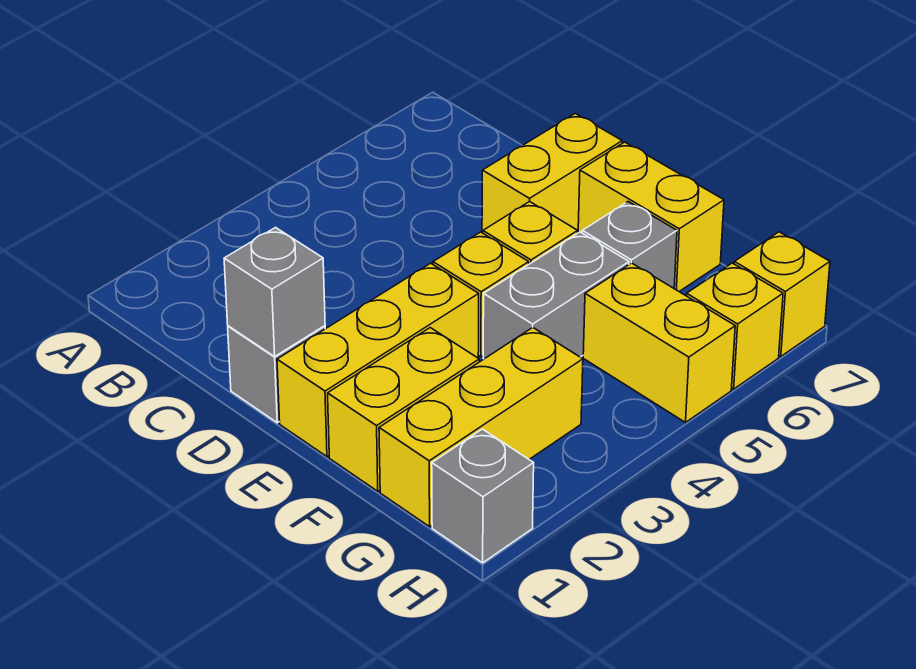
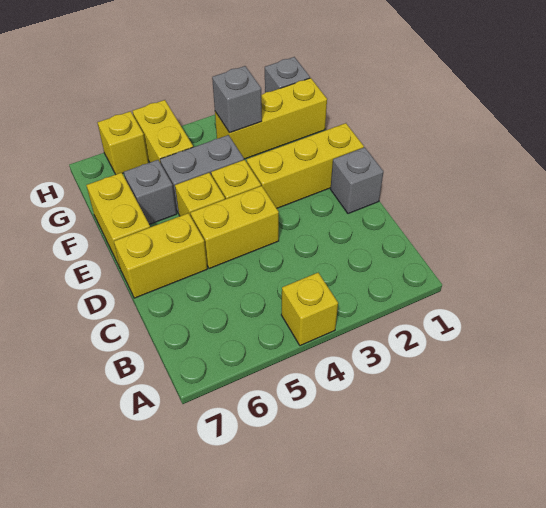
grey 1x1 brick [224,228,325,357] -> grey 1x1 brick moved to [212,66,262,133]
yellow 1x2 brick [328,328,479,491] -> yellow 1x2 brick moved to [191,186,279,269]
yellow 1x1 brick [734,232,830,357] -> yellow 1x1 brick moved to [281,273,338,346]

